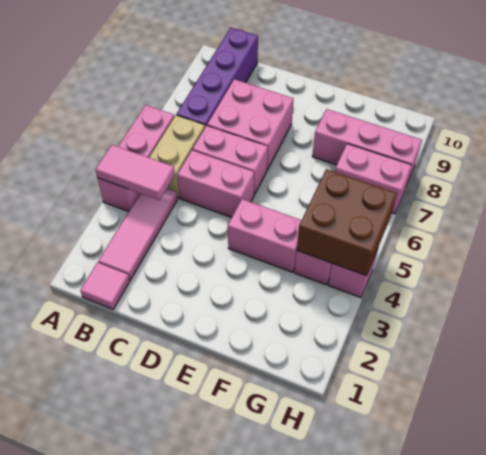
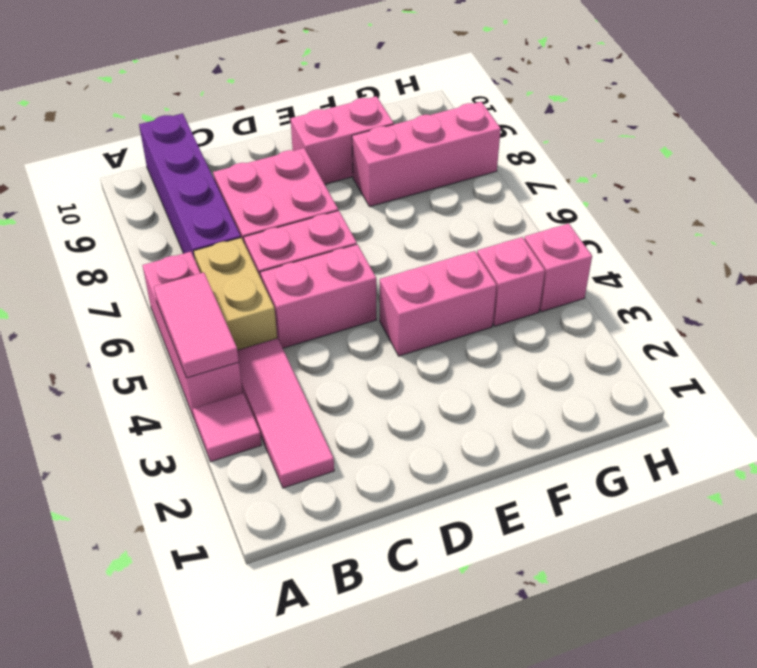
pink 1x2 tile [95,145,175,200] -> pink 1x2 tile turned to [154,272,239,378]
pink 1x1 tile [80,262,130,309] -> pink 1x1 tile moved to [193,393,262,462]
brown 2x2 brick [297,169,397,276] -> none
pink 1x2 brick [335,144,412,214] -> pink 1x2 brick moved to [291,96,394,184]

